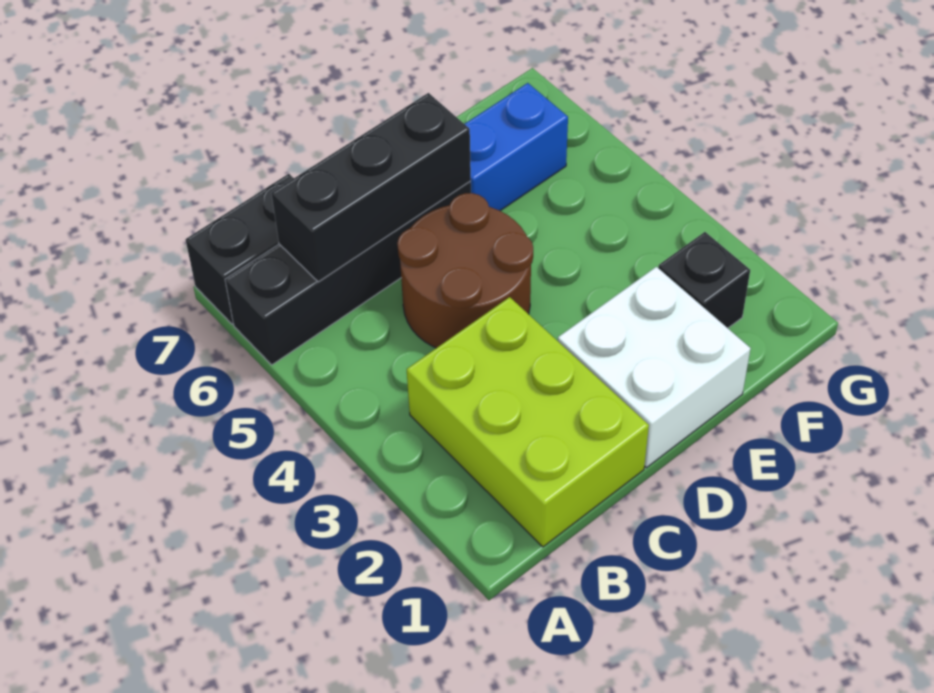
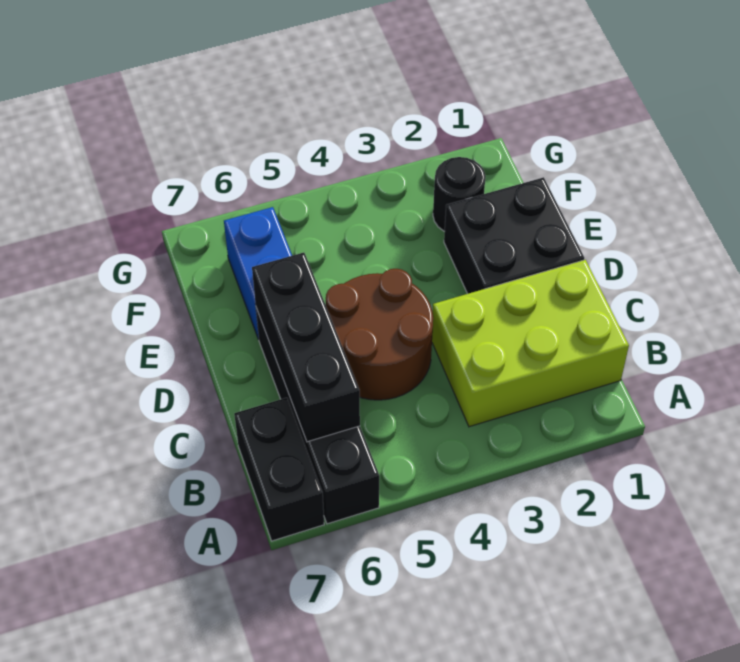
white 2x2 brick [558,267,751,468] -> black 2x2 brick [444,177,584,294]
black 1x1 brick [658,232,750,328] -> black 1x1 round brick [433,157,486,231]

